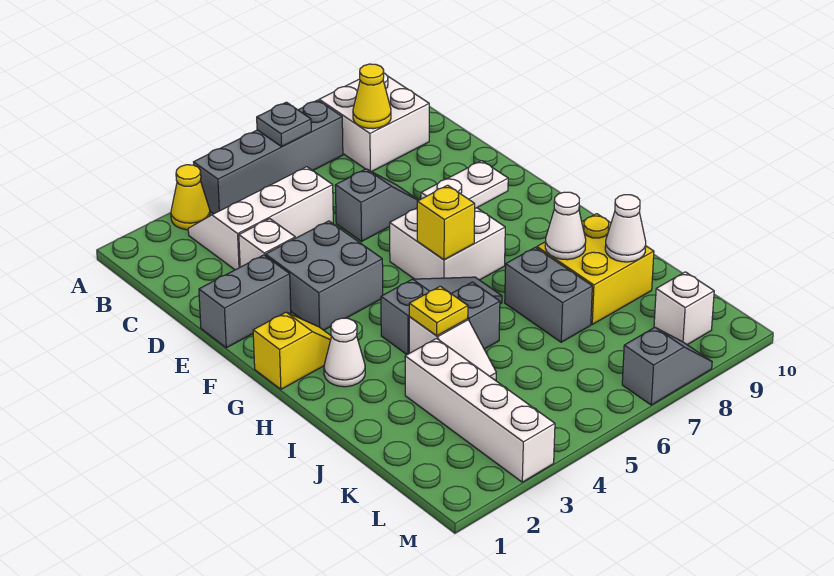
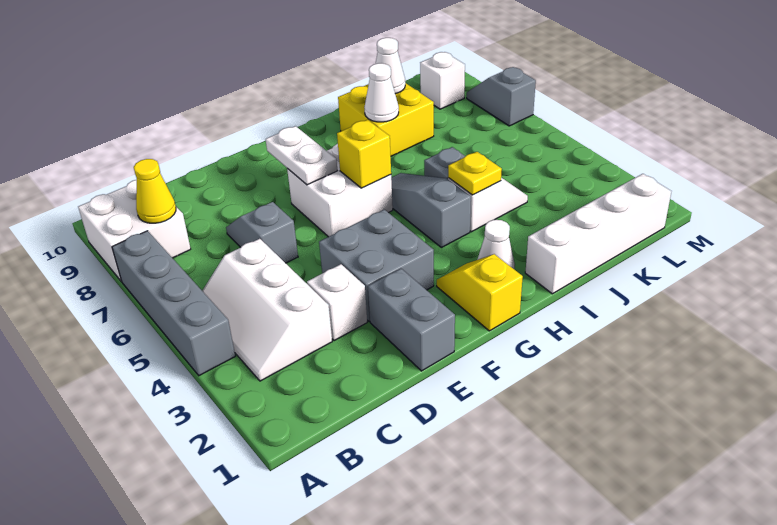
yellow 1x1 cone [171,165,210,230] -> none
grey 1x1 plate [257,102,311,146] -> none
grey 1x2 brick [505,247,592,342] -> none
white 1x4 brick [405,338,555,482] -> white 1x4 brick moved to [525,174,671,294]

